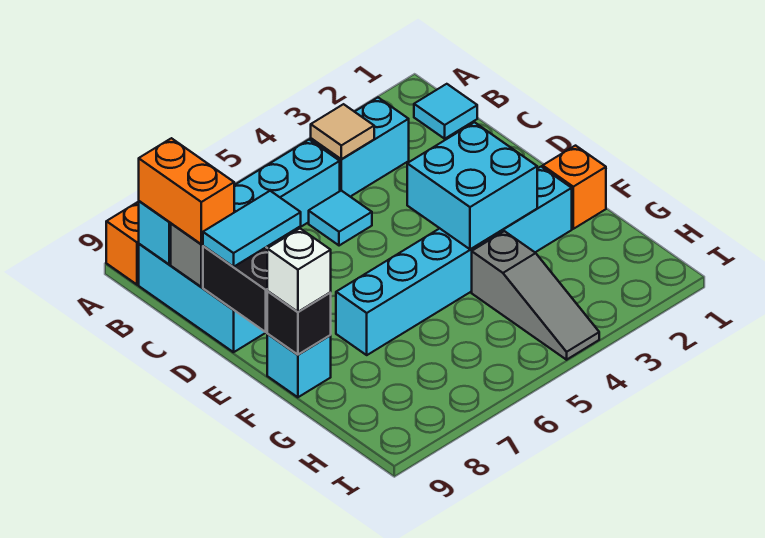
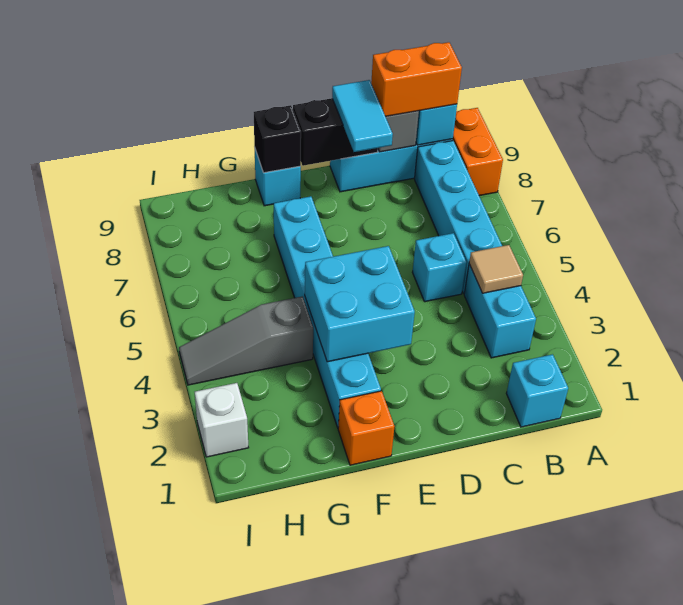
cyan 1x1 tile [414,84,477,139] -> cyan 1x1 brick [506,354,568,427]
cyan 1x1 tile [309,191,372,246] -> cyan 1x1 brick [412,233,466,302]
white 1x1 brick [267,229,331,312] -> white 1x1 brick moved to [195,383,249,457]

